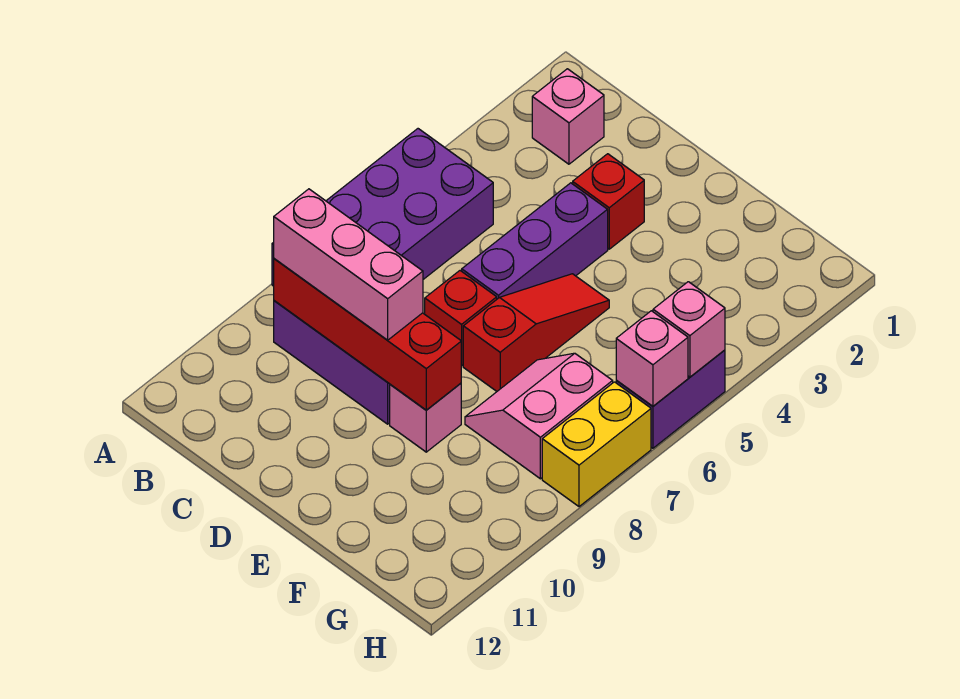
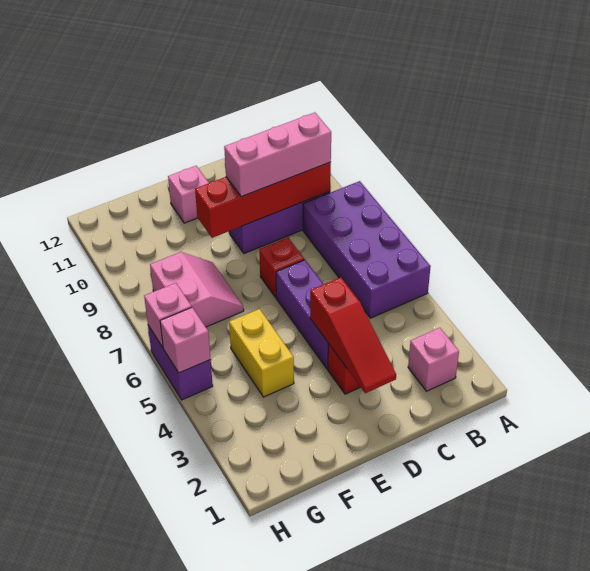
red 1x3 slope [463,274,609,391] -> red 1x3 slope moved to [310,277,396,393]
pink 1x1 brick [390,383,461,452] -> pink 1x1 brick moved to [168,166,209,223]
yellow 1x2 brick [542,382,651,507] -> yellow 1x2 brick moved to [229,309,294,397]

